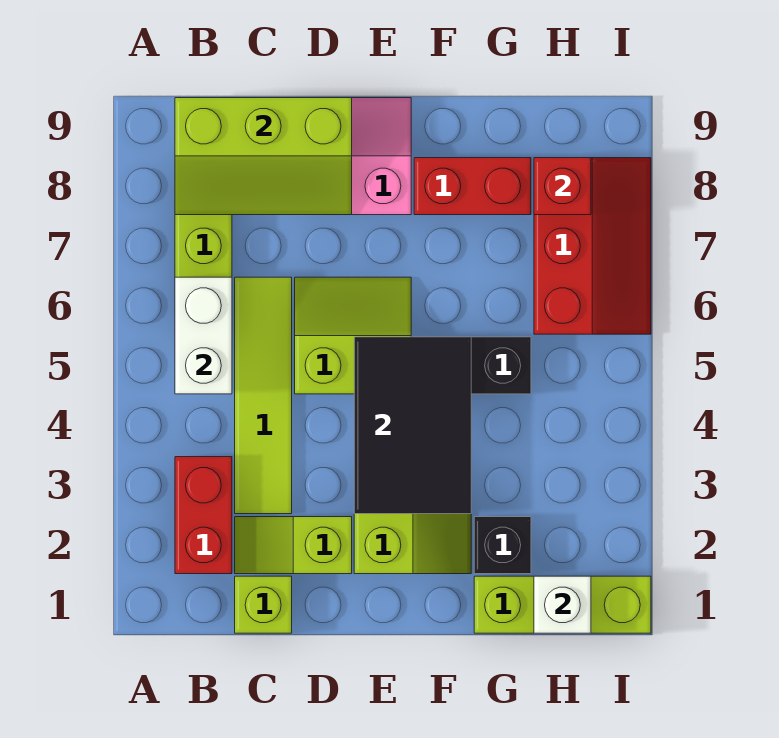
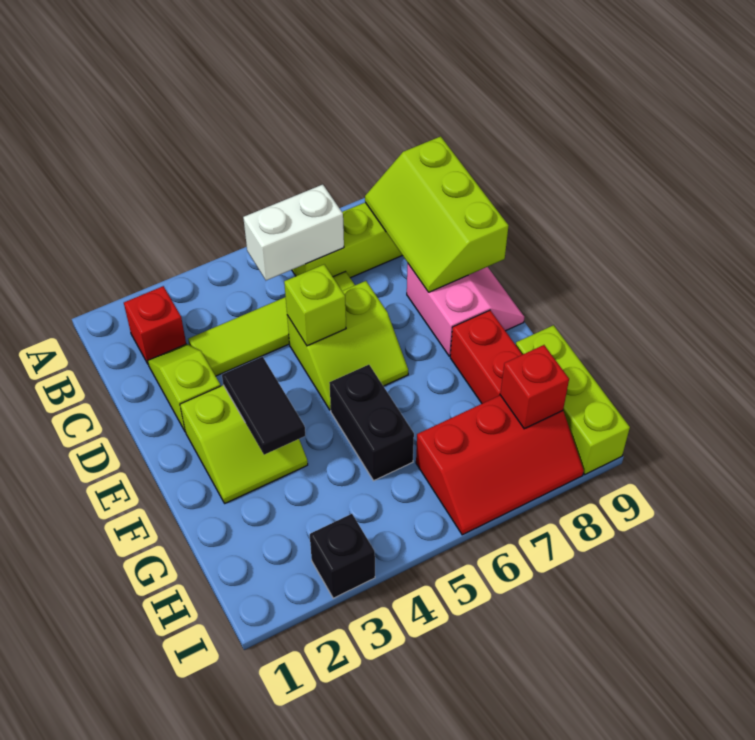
red 1x2 brick [175,457,232,574] -> red 1x1 brick [124,286,186,364]
lime 1x1 brick [235,576,292,633] -> lime 1x1 brick moved to [284,265,346,346]
lime 2x2 slope [295,277,411,394] -> lime 2x2 slope turned to [287,281,408,410]
black 2x3 tile [354,337,471,514] -> black 1x2 tile [222,357,305,455]
lime 1x3 brick [474,576,651,633] -> lime 1x3 brick moved to [516,325,630,474]
black 1x1 brick [474,517,531,574] -> black 1x1 brick moved to [310,514,375,598]
white 1x1 brick [534,576,591,633] -> none

